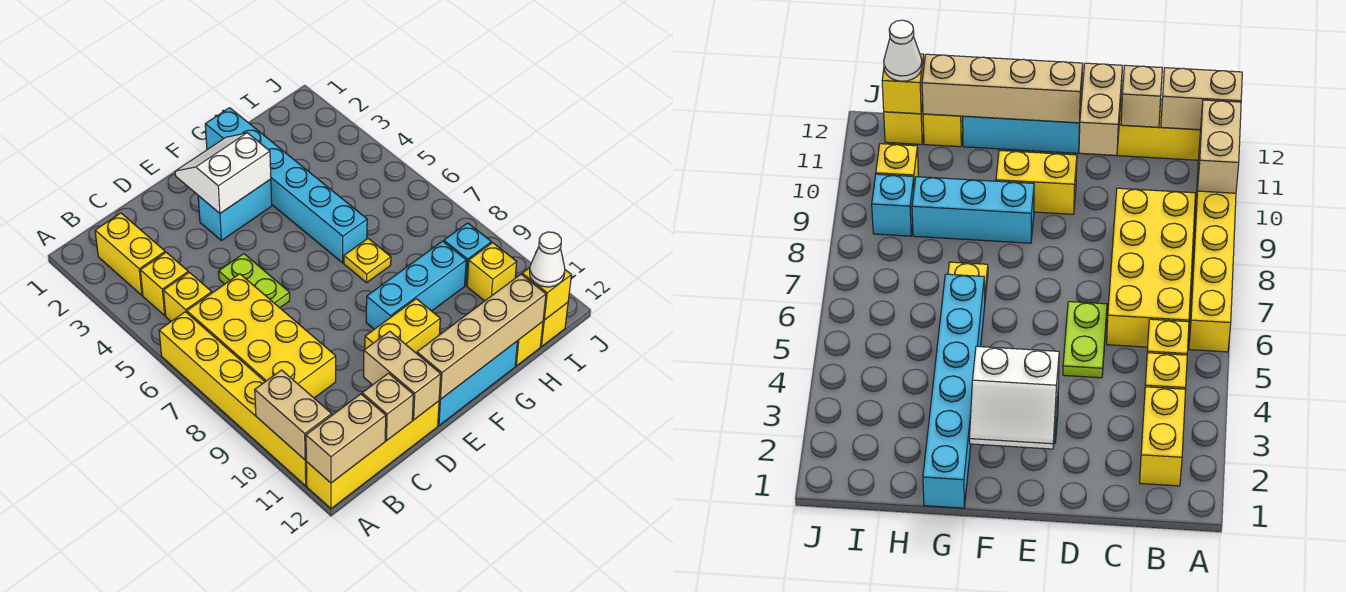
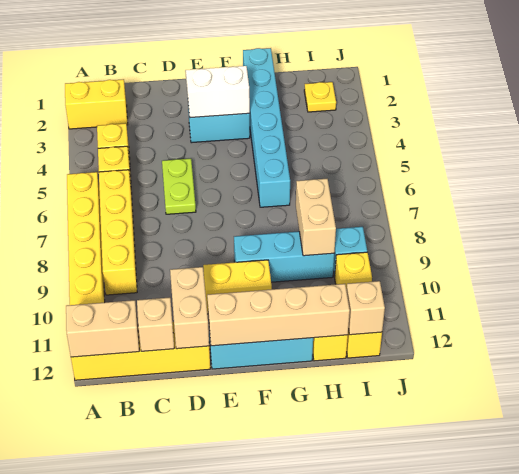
tan 1x2 brick [255,370,332,460] -> tan 1x2 brick moved to [296,179,336,256]
yellow 1x2 brick [95,213,165,295] -> yellow 1x2 brick turned to [65,79,128,129]
yellow 2x4 brick [187,274,336,398] -> yellow 1x4 brick [99,170,137,295]
yellow 1x1 plate [344,238,391,283] -> yellow 1x1 plate moved to [304,82,336,112]
yellow 1x1 brick [522,268,571,320] -> tan 1x1 brick [346,281,385,335]
white 1x1 cone [530,232,565,287] -> none

